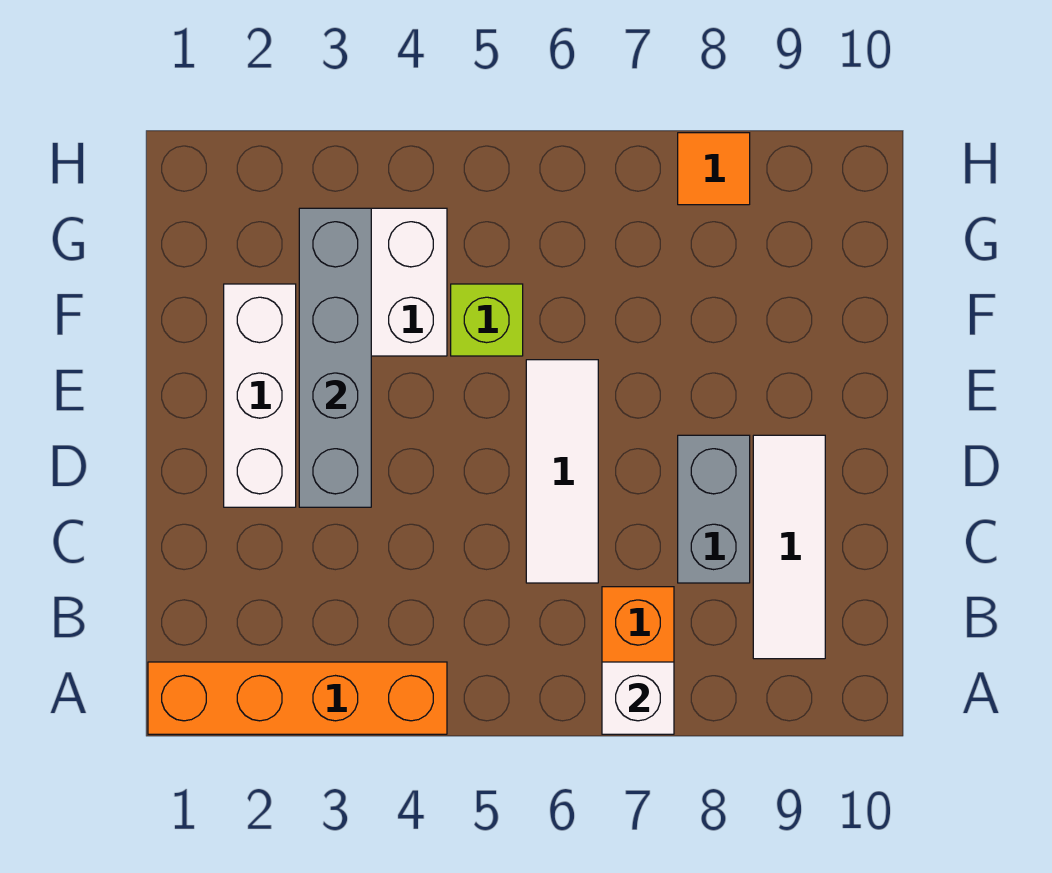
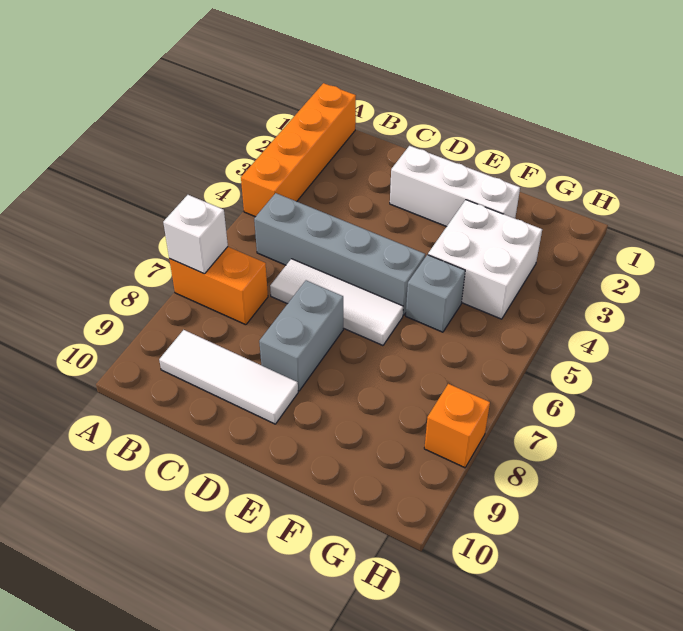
grey 1x2 brick [678,435,750,583] -> grey 1x2 brick turned to [259,280,343,391]
grey 1x4 brick [299,208,371,507] -> grey 1x4 brick moved to [254,193,425,315]
lime 1x1 brick [451,284,523,356] -> grey 1x1 brick [406,255,465,332]
orange 1x1 tile [678,133,750,205] -> orange 1x1 brick [424,384,490,468]

